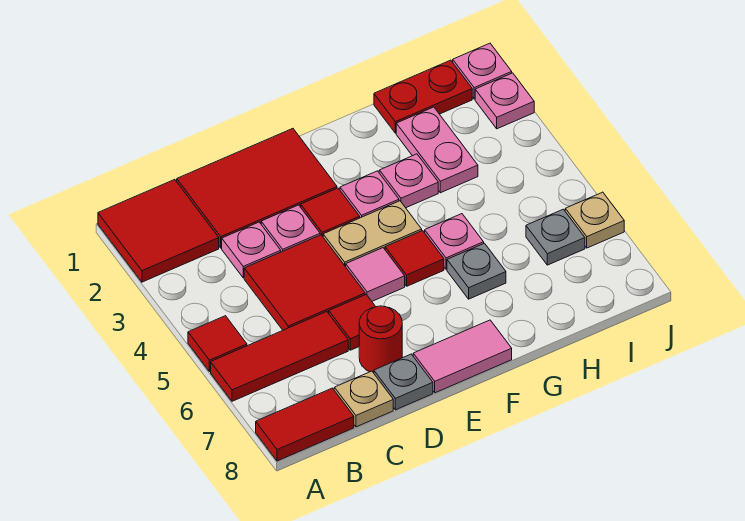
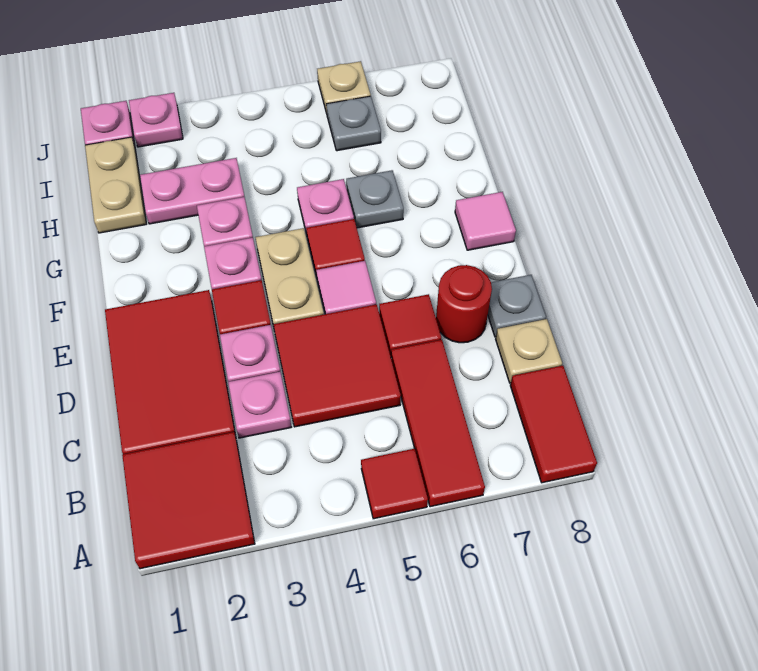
pink 1x2 tile [413,320,512,393] -> pink 1x1 tile [455,192,516,250]
red 1x2 plate [374,60,472,133] -> tan 1x2 plate [85,137,146,233]

